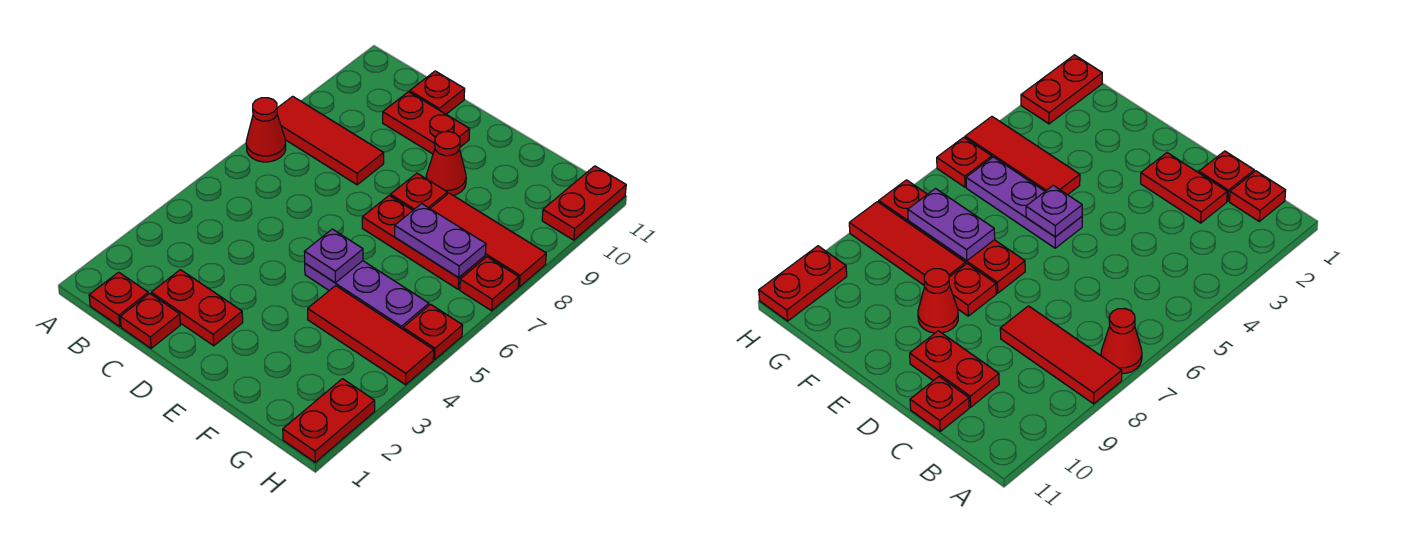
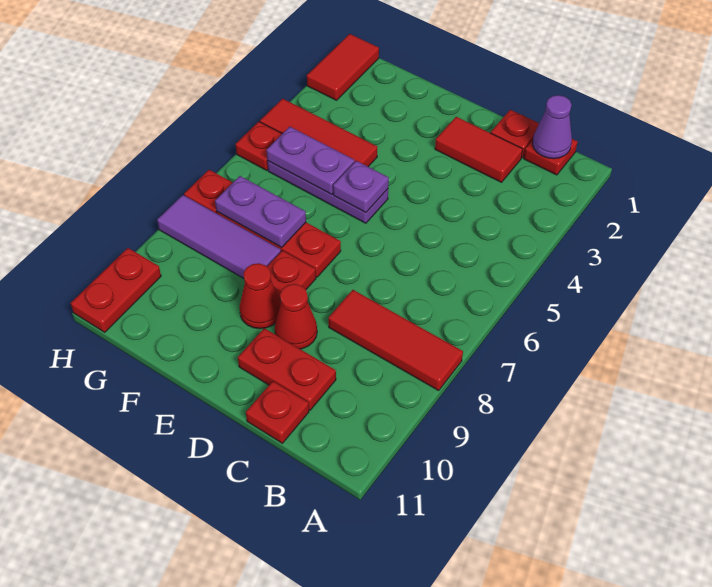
red 1x1 cone [246,98,286,162] -> red 1x1 cone moved to [275,284,317,349]
none -> purple 1x1 cone [533,95,572,159]
red 1x2 plate [151,270,243,346] -> red 1x2 tile [435,117,523,182]
none -> purple 1x2 plate [267,127,354,194]
red 1x3 tile [430,193,546,287] -> purple 1x3 tile [157,195,281,278]
red 1x2 plate [283,379,375,462] -> red 1x2 tile [307,34,379,100]

